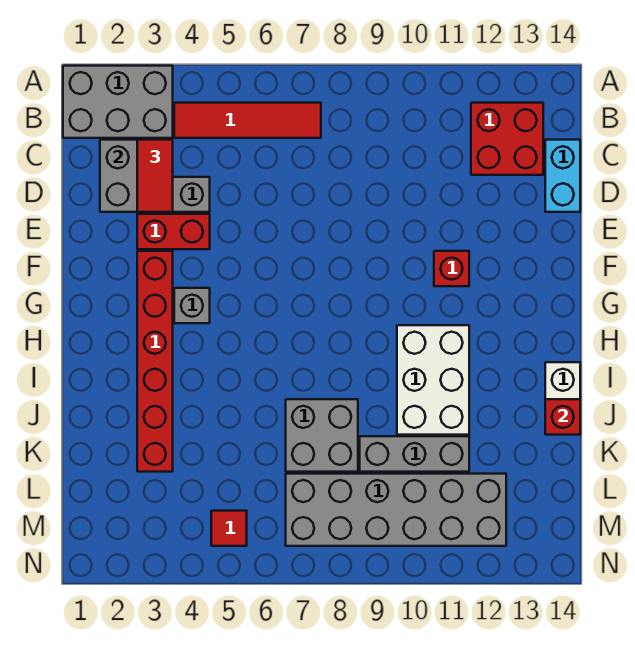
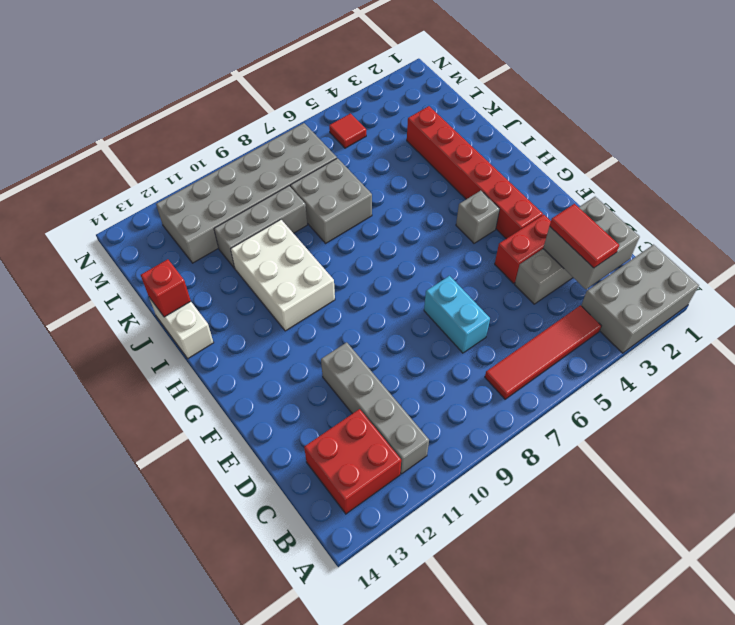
none -> grey 1x4 brick [321,342,429,474]
cyan 1x2 brick [545,140,580,212] -> cyan 1x2 brick moved to [424,276,490,353]
red 1x1 brick [434,251,469,286] -> none

